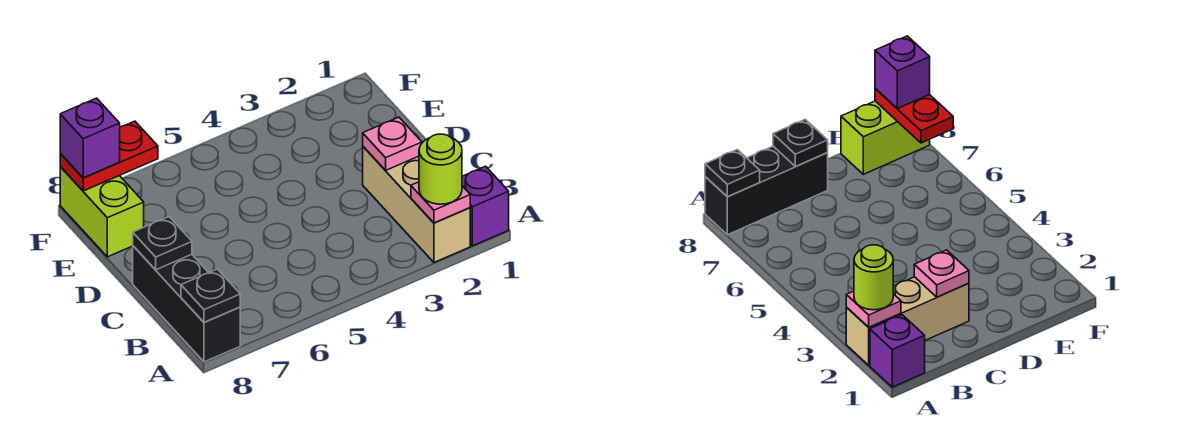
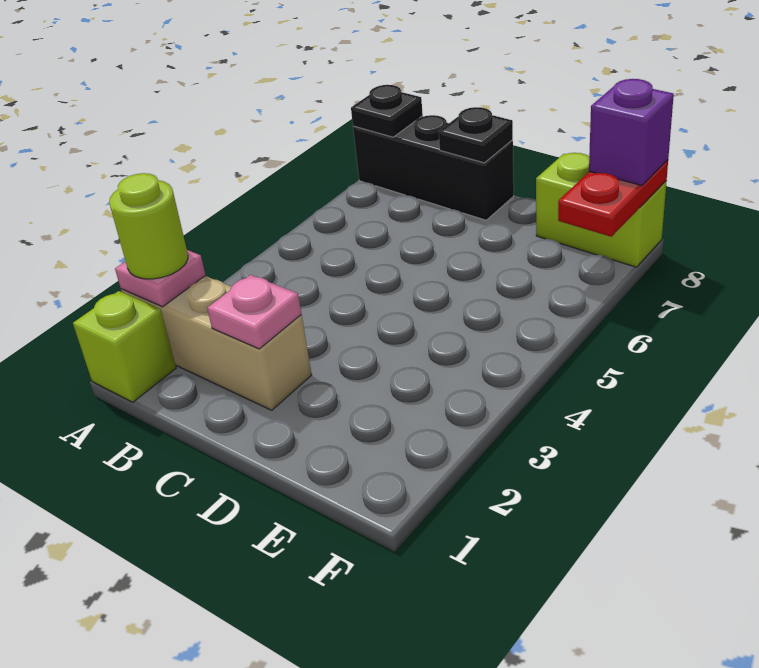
purple 1x1 brick [462,166,509,246] -> lime 1x1 brick [73,291,176,402]

